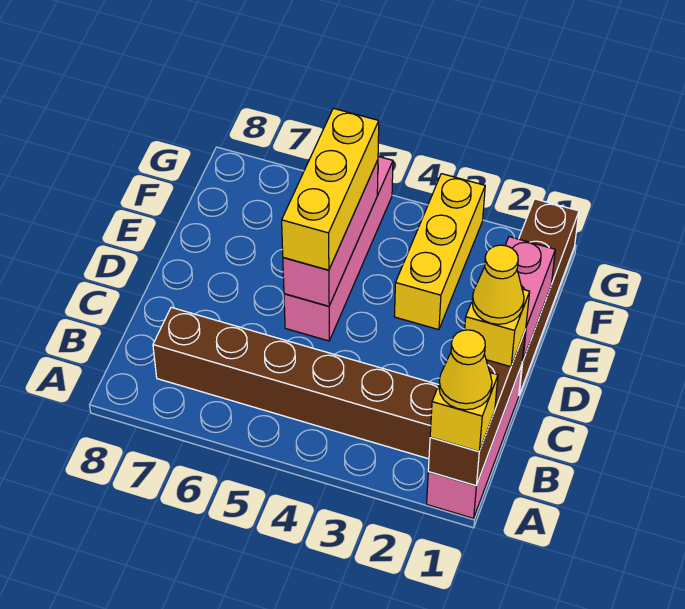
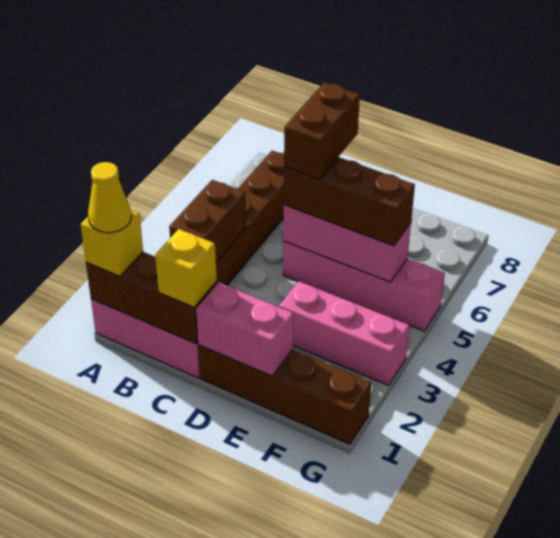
none -> brown 1x2 brick [169,180,246,262]
yellow 1x1 cone [472,245,524,324] -> none
yellow 1x3 brick [282,108,379,270] -> brown 1x3 brick [284,157,415,246]
none -> brown 1x2 brick [284,82,360,179]
yellow 1x3 brick [394,174,485,330] -> pink 1x3 brick [279,281,410,385]

